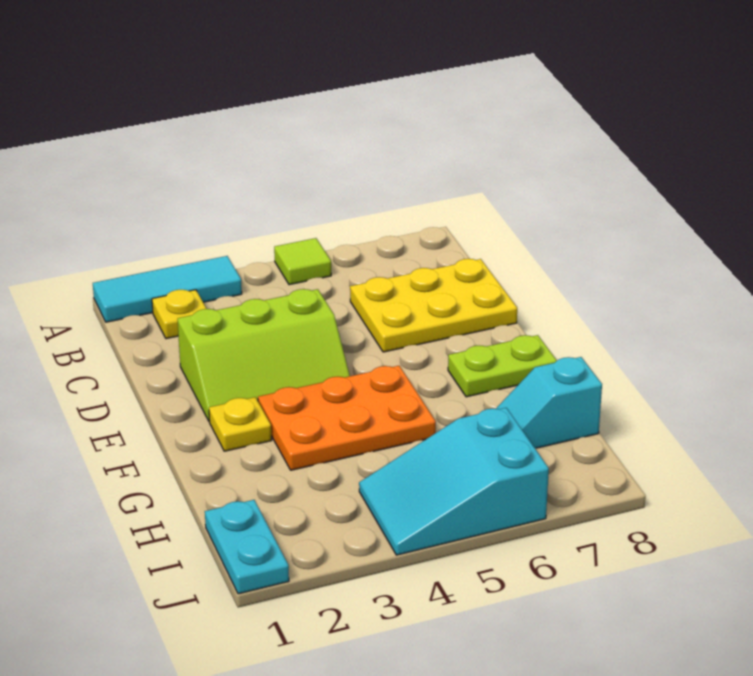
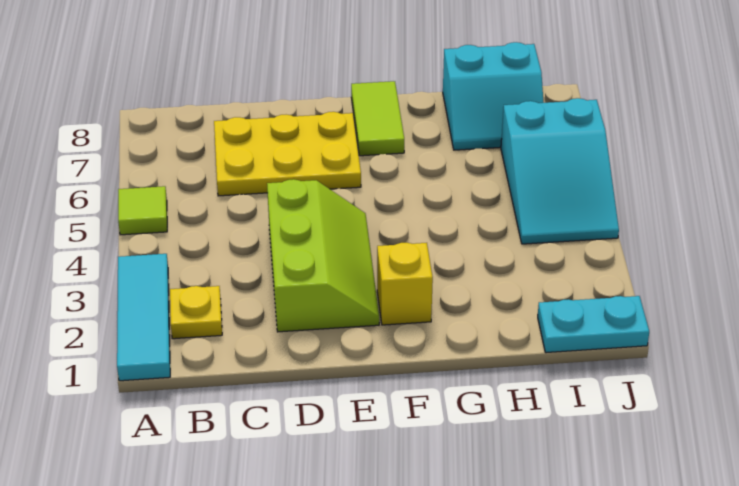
yellow 2x3 plate [350,259,517,352] -> yellow 2x3 plate turned to [214,112,361,196]
yellow 1x1 plate [209,397,272,451] -> yellow 1x1 brick [377,243,433,325]
orange 2x3 plate [258,366,436,470] -> none
lime 1x2 plate [448,335,557,397] -> lime 1x2 tile [351,81,404,156]
cyan 1x2 slope [496,357,602,448] -> cyan 2x2 slope [443,42,544,150]

